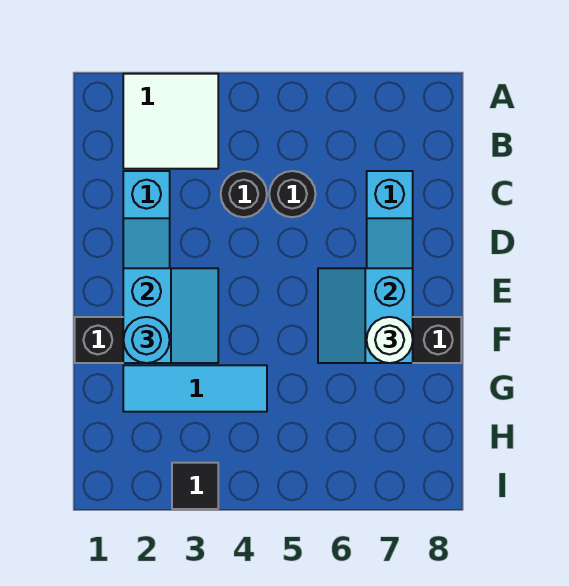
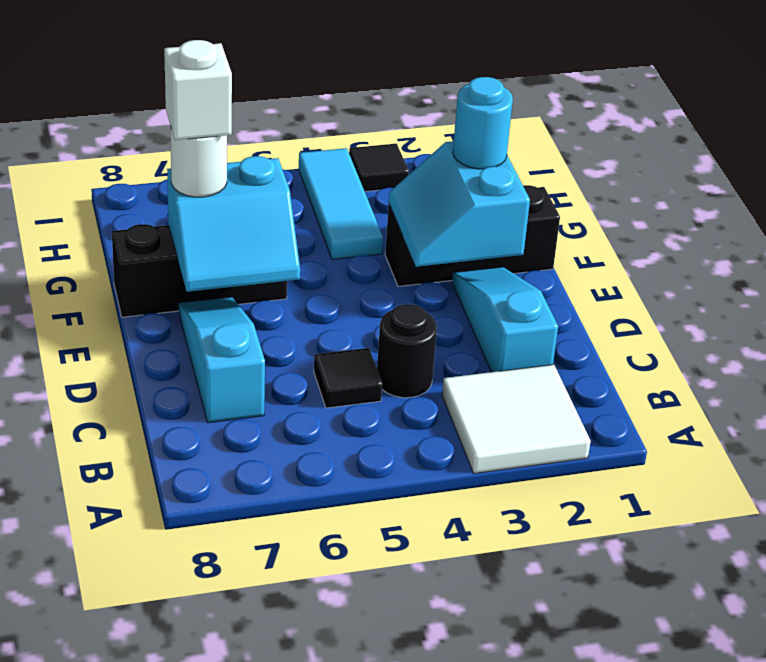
black 1x1 round brick [269,171,316,217] -> black 1x1 tile [314,348,382,408]
cyan 2x2 slope [318,268,413,363] -> cyan 2x2 slope turned to [167,156,300,292]
none -> white 1x1 brick [164,40,232,140]
cyan 1x3 tile [123,365,267,412] -> cyan 1x3 tile turned to [299,148,383,259]

